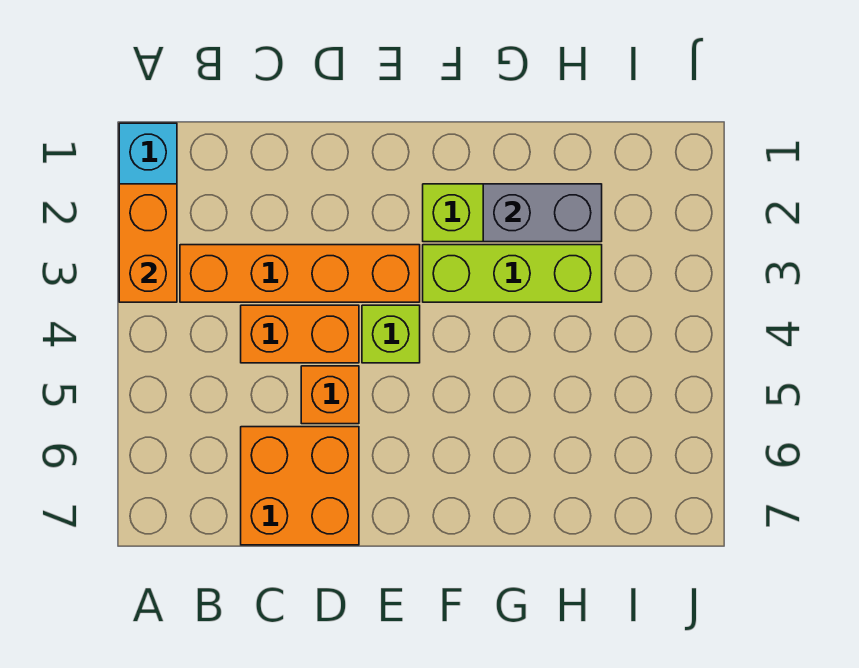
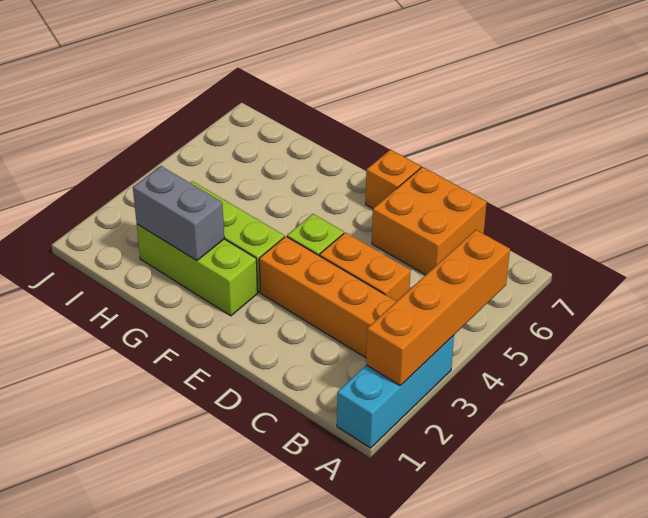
orange 1x2 brick [119,184,177,302] -> orange 1x4 brick [366,230,510,386]
orange 1x1 brick [301,366,359,424] -> orange 1x1 brick moved to [366,150,421,208]

